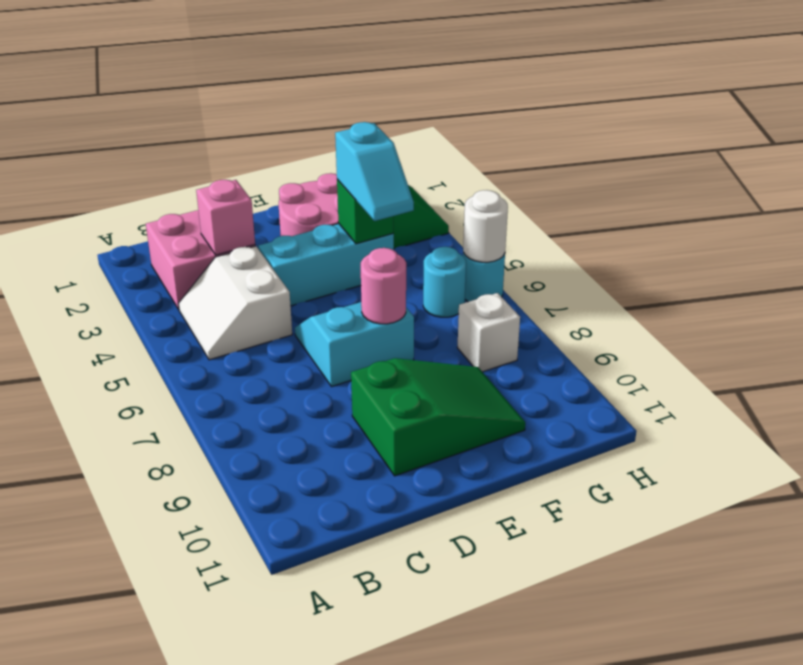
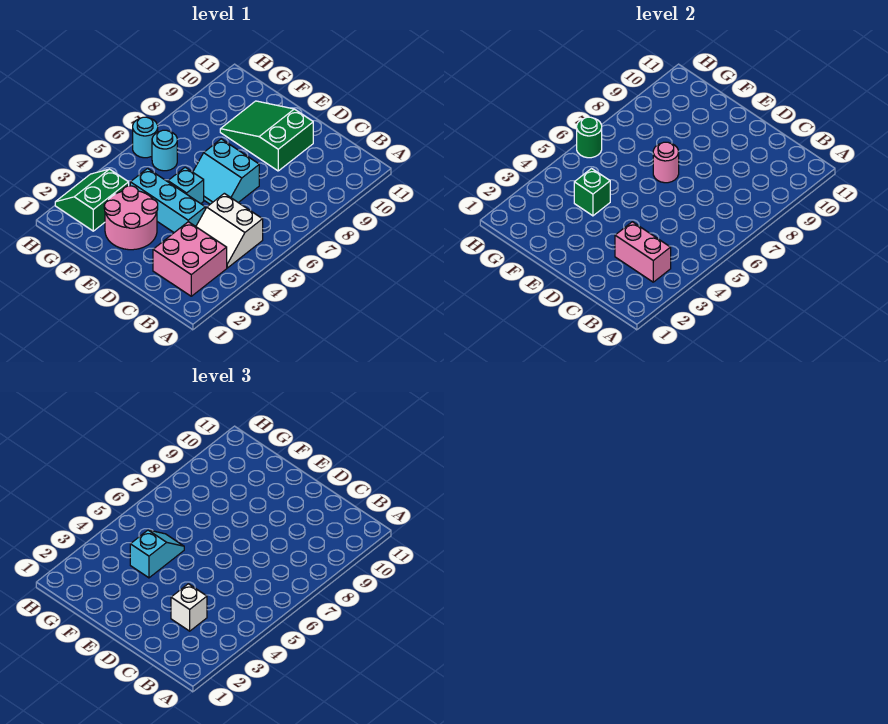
white 2x2 slope [178,246,292,360] -> white 2x2 slope turned to [196,193,263,268]
pink 1x1 brick [196,180,255,255] -> pink 1x2 brick [615,222,671,282]
none -> cyan 1x1 brick [168,167,204,204]
white 1x1 brick [457,293,520,372] -> white 1x1 brick moved to [171,584,207,631]
white 1x1 round brick [463,190,508,262] -> green 1x1 round brick [577,117,602,158]

